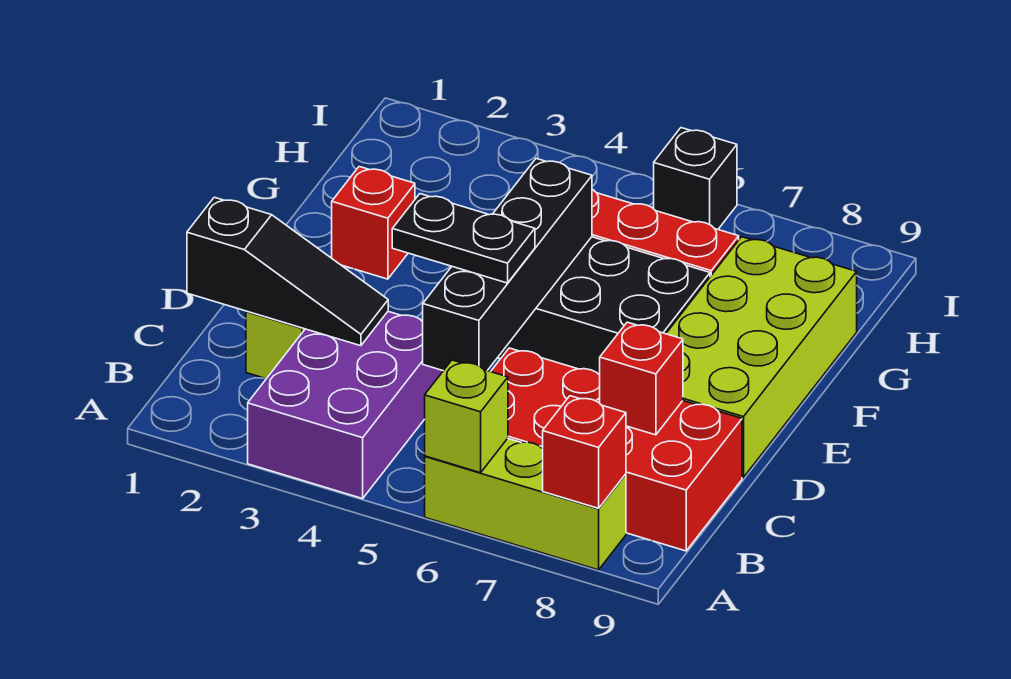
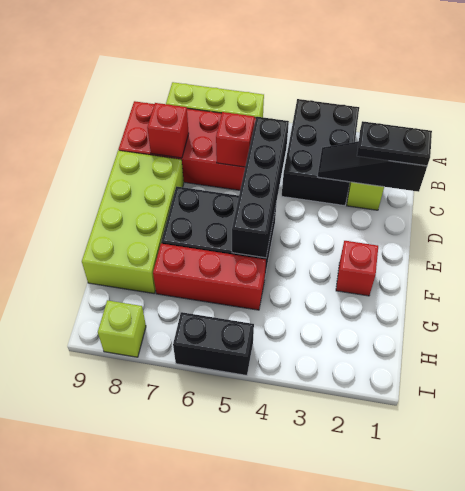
purple 2x3 brick [248,312,443,499] -> black 2x3 brick [282,99,359,206]
lime 1x1 brick [425,360,508,473] -> lime 1x1 brick moved to [98,300,146,357]
red 1x1 brick [543,396,626,508] -> red 1x1 brick moved to [216,112,255,167]
black 1x2 plate [392,194,535,283] -> black 1x2 plate moved to [357,121,432,166]
black 1x1 brick [654,128,737,229] -> black 1x2 brick [173,312,254,375]

